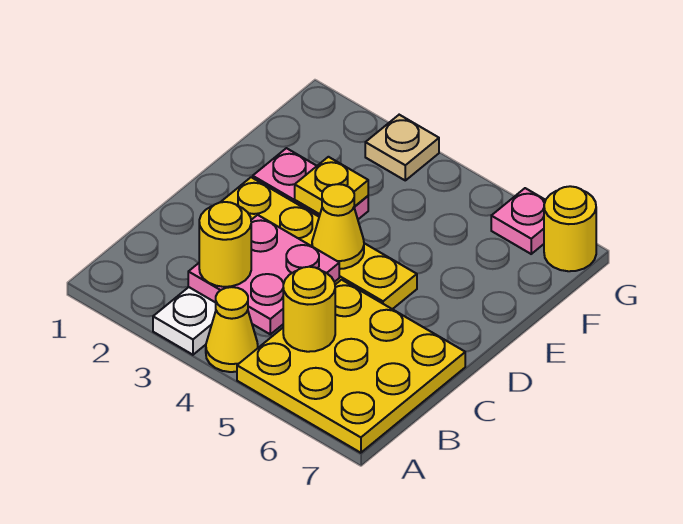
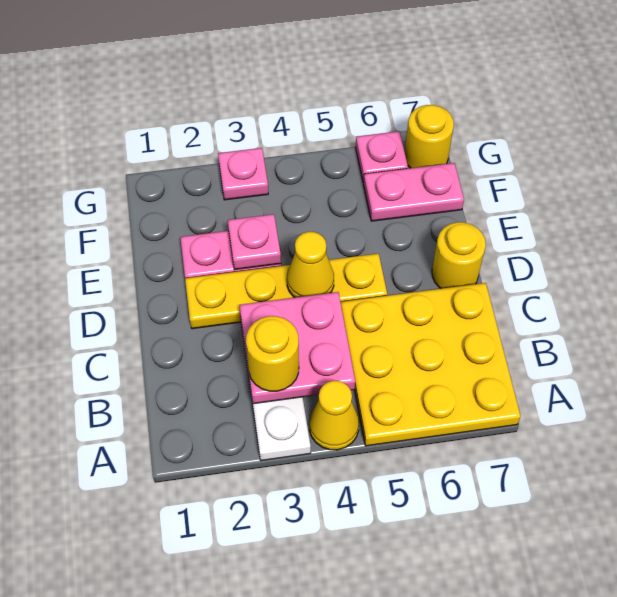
yellow 1x1 round brick [283,267,335,352] -> yellow 1x1 round brick moved to [432,222,486,289]
yellow 1x1 plate [295,157,368,214] -> pink 1x1 plate [228,214,281,270]
none -> pink 1x2 plate [364,163,464,221]
tan 1x1 plate [365,115,439,180] -> pink 1x1 plate [218,148,268,200]

